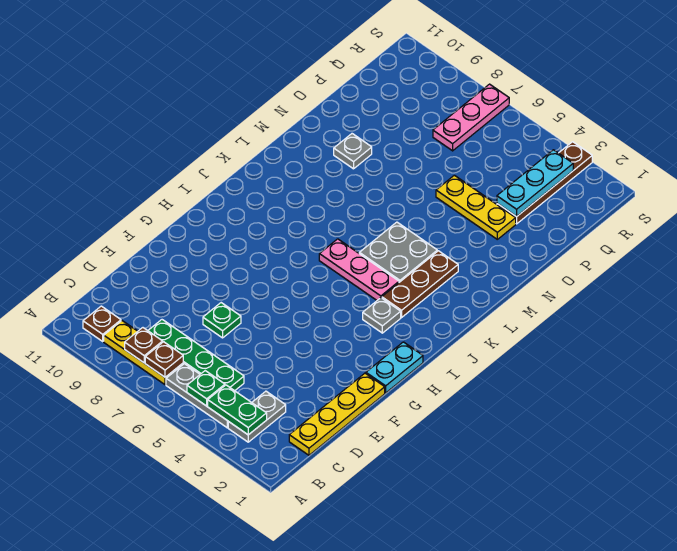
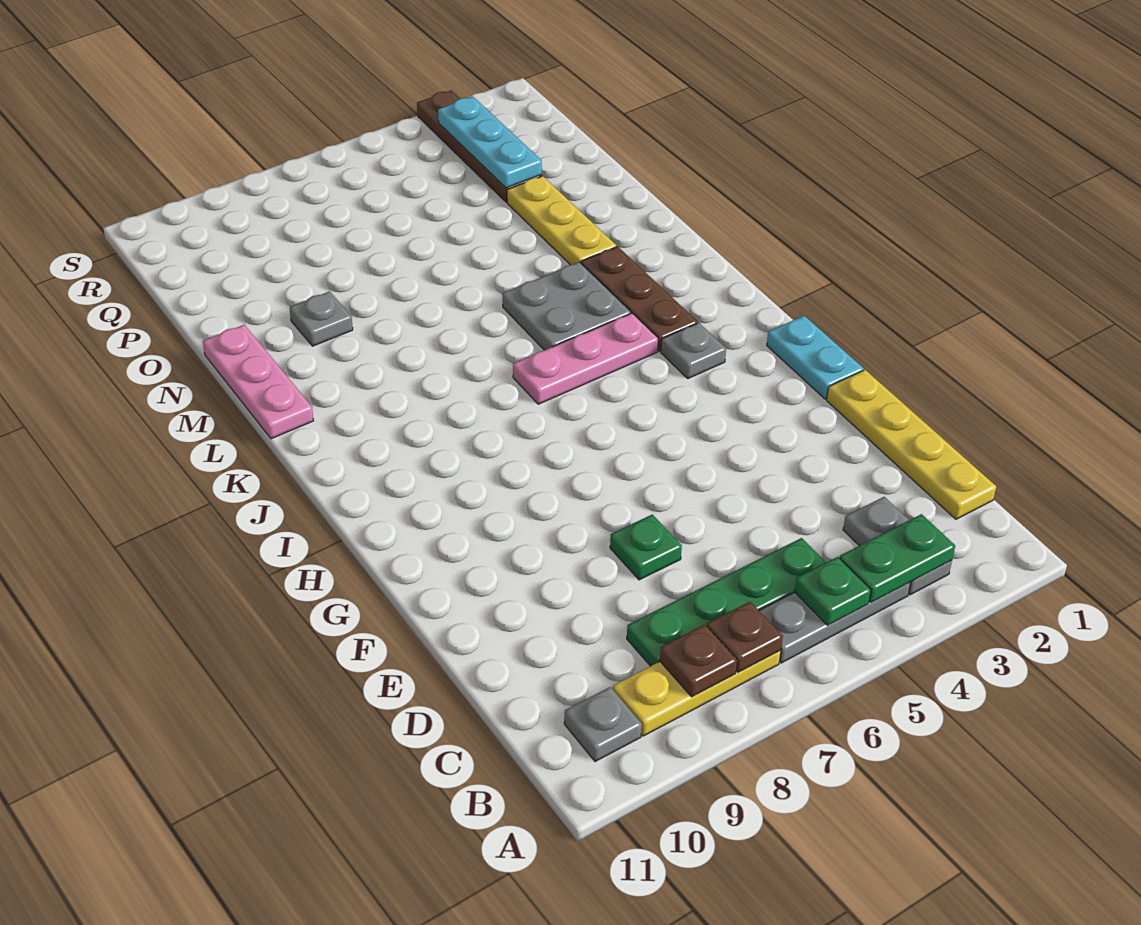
brown 1x1 plate [83,306,121,341] -> grey 1x1 plate [564,687,642,762]
yellow 1x3 plate [436,175,516,239] -> yellow 1x3 plate turned to [507,176,616,265]
pink 1x3 plate [433,84,509,151] -> pink 1x3 plate moved to [203,325,313,439]

